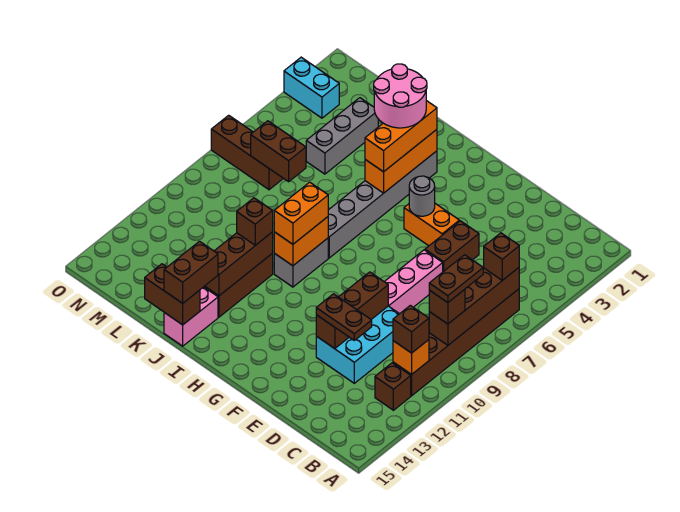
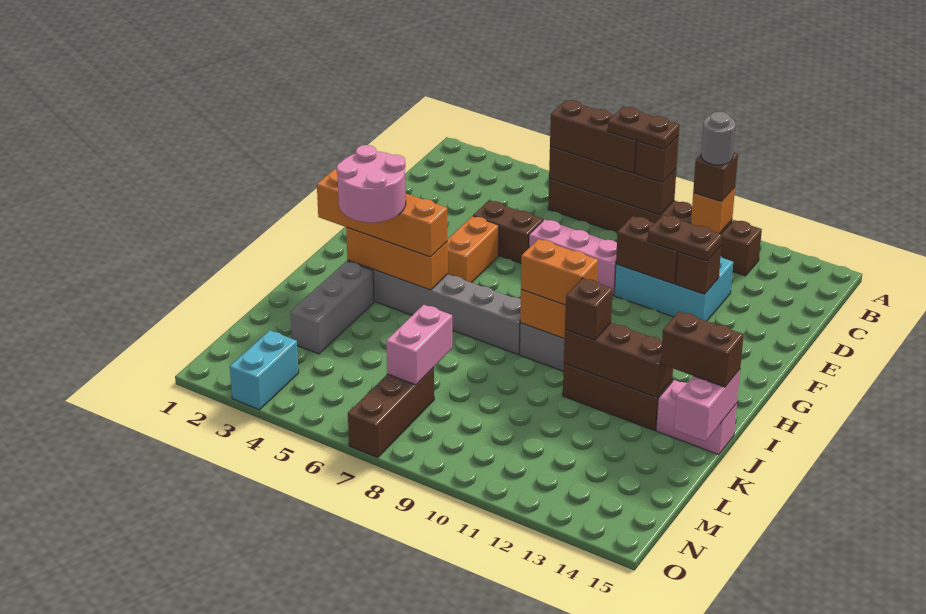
brown 1x1 brick [484,233,519,280] -> brown 1x3 brick [550,100,637,173]
brown 1x2 plate [316,294,372,340] -> brown 1x2 plate turned to [648,215,722,261]
grey 1x1 round brick [409,176,435,216] -> grey 1x1 round brick moved to [701,112,736,165]
orange 1x3 brick [365,101,437,172] -> orange 1x4 brick [317,169,448,257]
brown 1x2 brick [145,264,200,325] -> pink 1x2 brick [674,370,740,441]
grey 1x3 brick [306,98,378,174] -> grey 1x3 brick turned to [290,261,374,354]
brown 1x2 brick [251,121,306,182] -> pink 1x2 brick [386,305,452,385]

